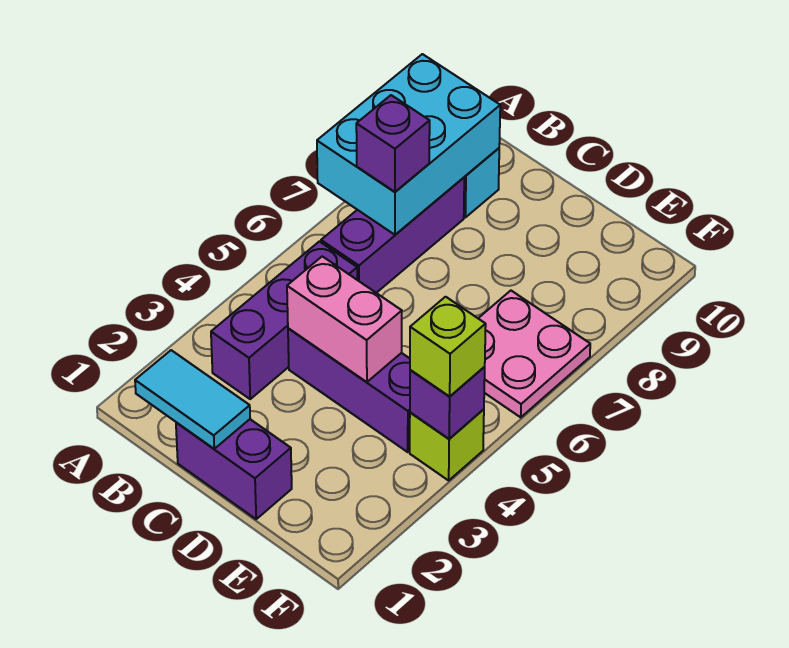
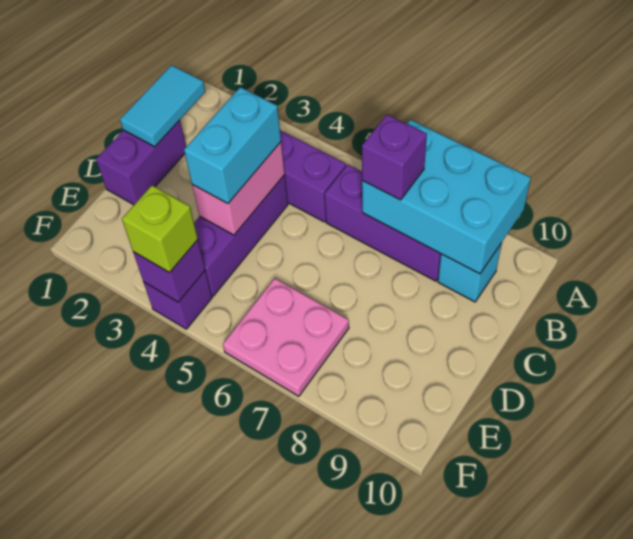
none -> cyan 1x2 brick [184,87,281,204]
lime 1x1 brick [410,409,484,480] -> purple 1x1 brick [144,271,212,329]

